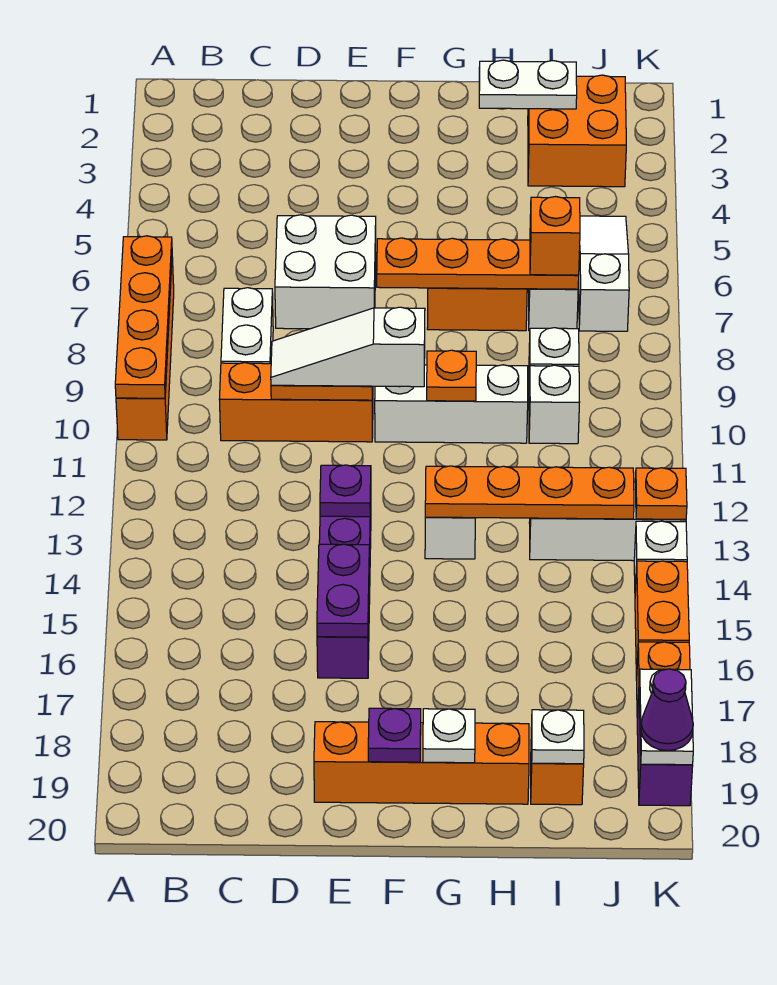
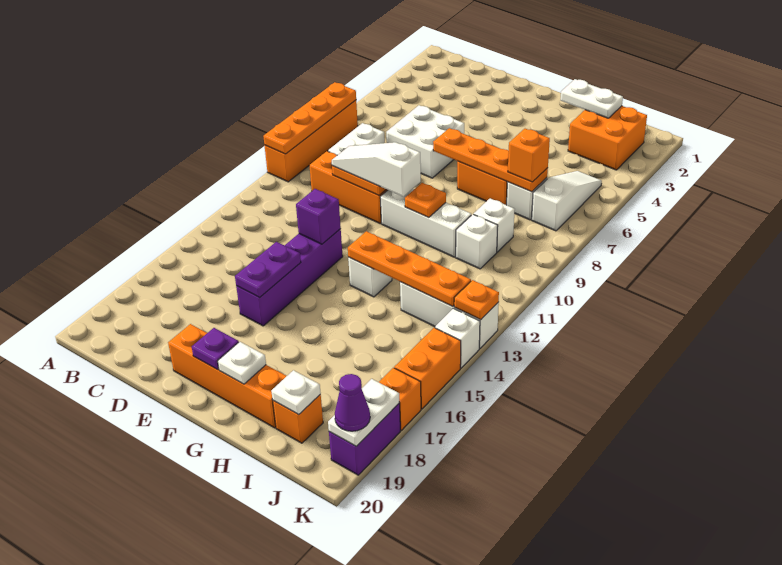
purple 1x1 plate [320,465,371,517] -> purple 1x1 brick [296,189,341,244]

